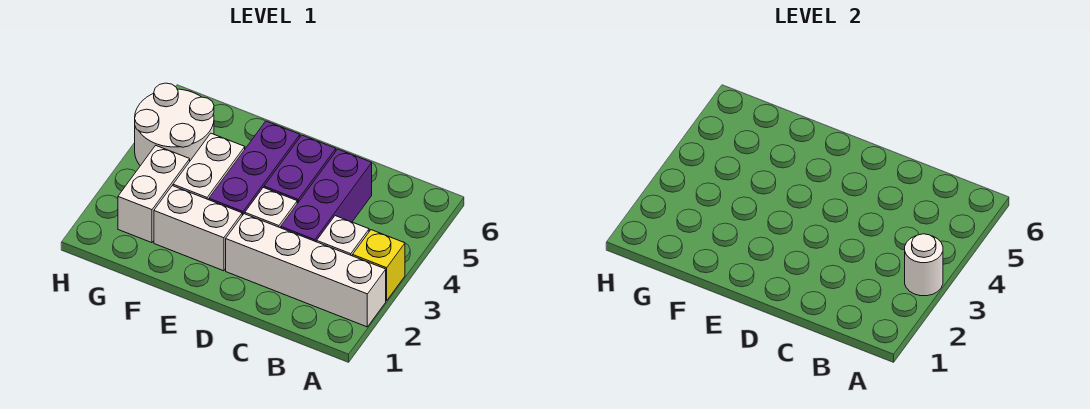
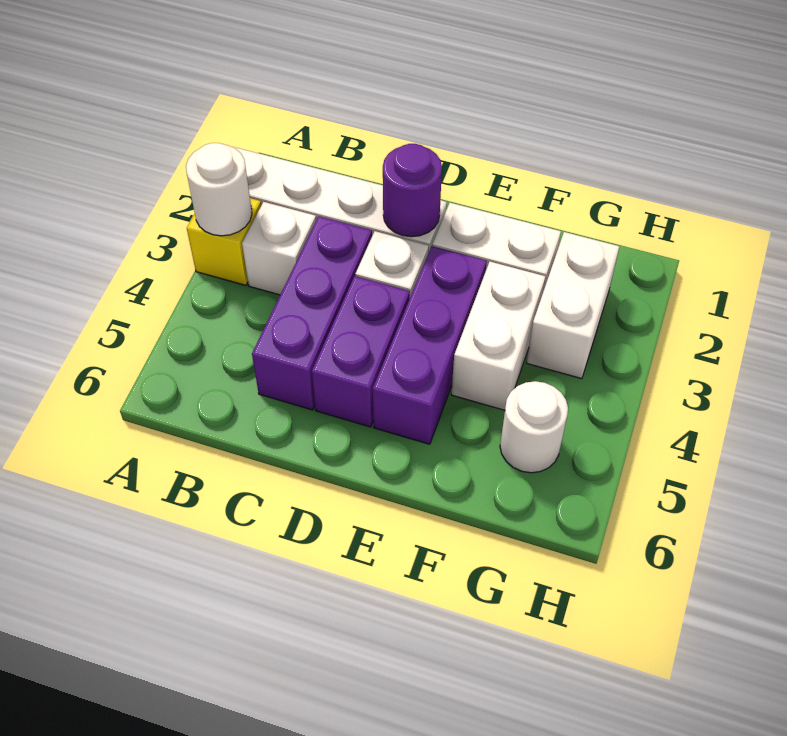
none -> purple 1x1 round brick [383,144,442,237]
white 2x2 round brick [135,83,214,166] -> white 1x1 round brick [500,381,568,473]

